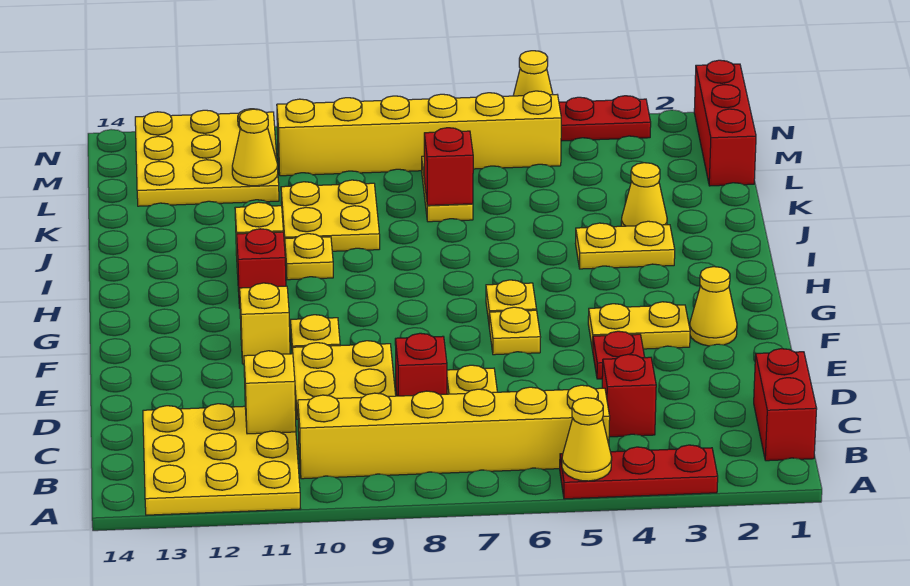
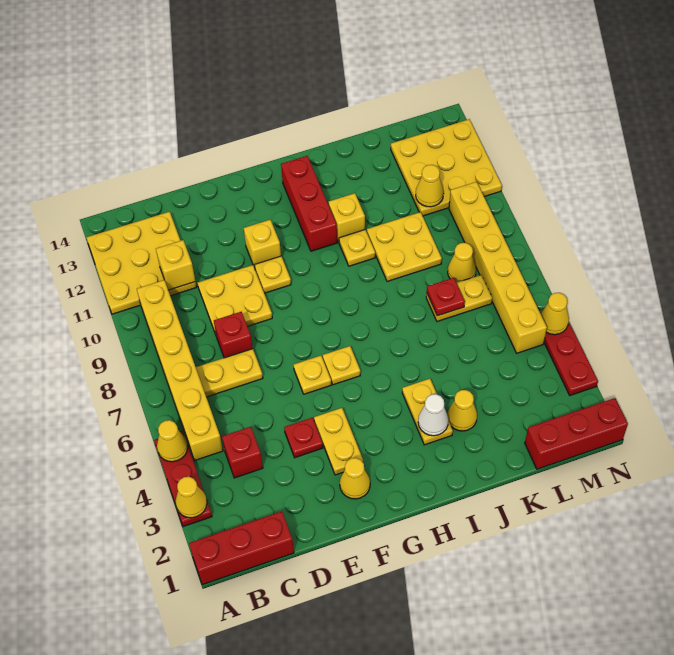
none -> yellow 1x1 cone [176,477,207,518]
red 1x2 brick [754,349,817,461] -> red 1x3 brick [189,511,294,585]
red 1x1 brick [237,229,286,308] -> red 1x3 brick [281,156,337,251]
none -> white 1x1 cone [418,394,448,436]
red 1x1 brick [424,128,473,205] -> red 1x1 plate [427,278,465,316]
none -> yellow 1x1 cone [448,243,476,283]

